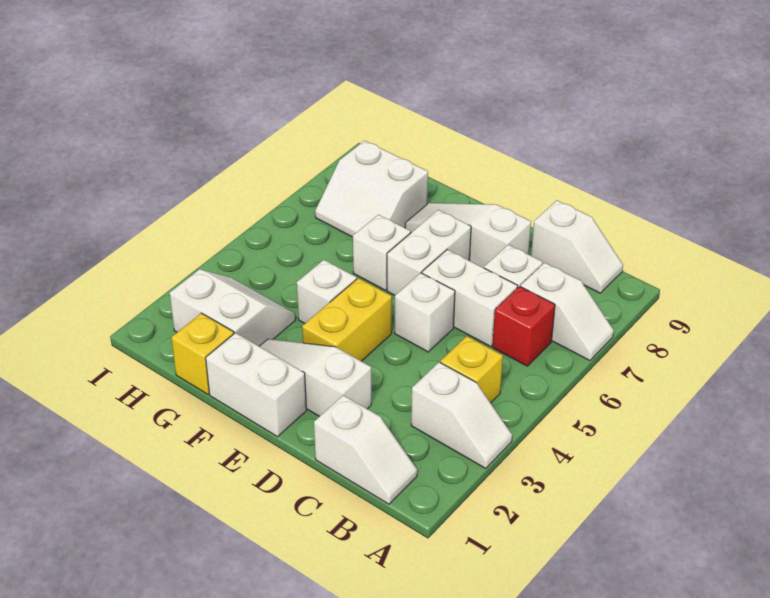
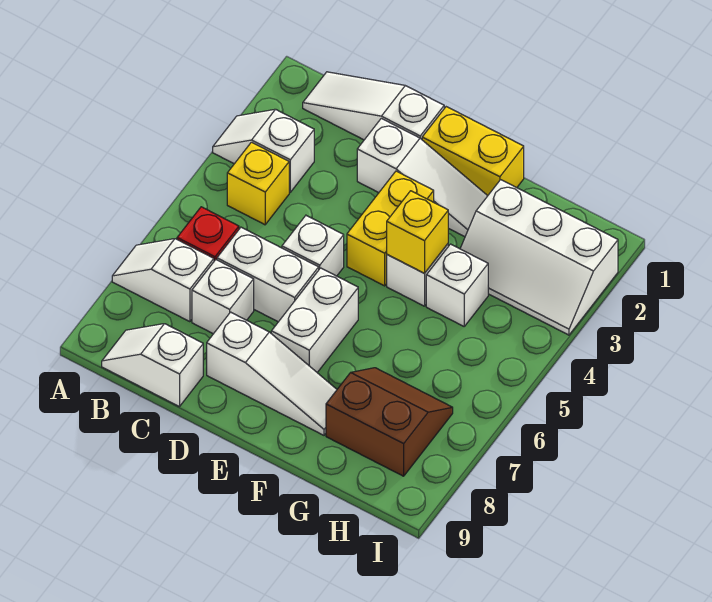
white 1x2 slope [314,395,417,504] -> white 1x3 slope [303,72,444,140]
white 1x2 brick [206,333,306,437] -> yellow 1x2 brick [422,107,524,196]
white 1x1 brick [353,215,411,290] -> white 1x1 brick moved to [426,244,488,326]
yellow 1x1 brick [171,313,234,394] -> yellow 1x1 brick moved to [387,191,448,273]
white 2x2 slope [170,269,296,346] -> white 2x3 slope [460,180,618,335]
white 2x2 slope [315,141,428,237] -> brown 2x2 slope [326,368,453,476]

